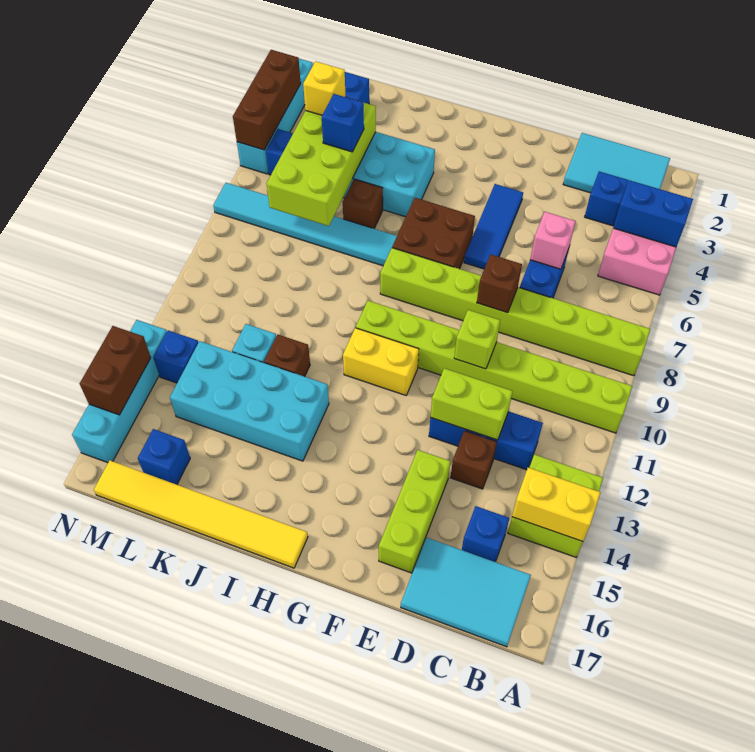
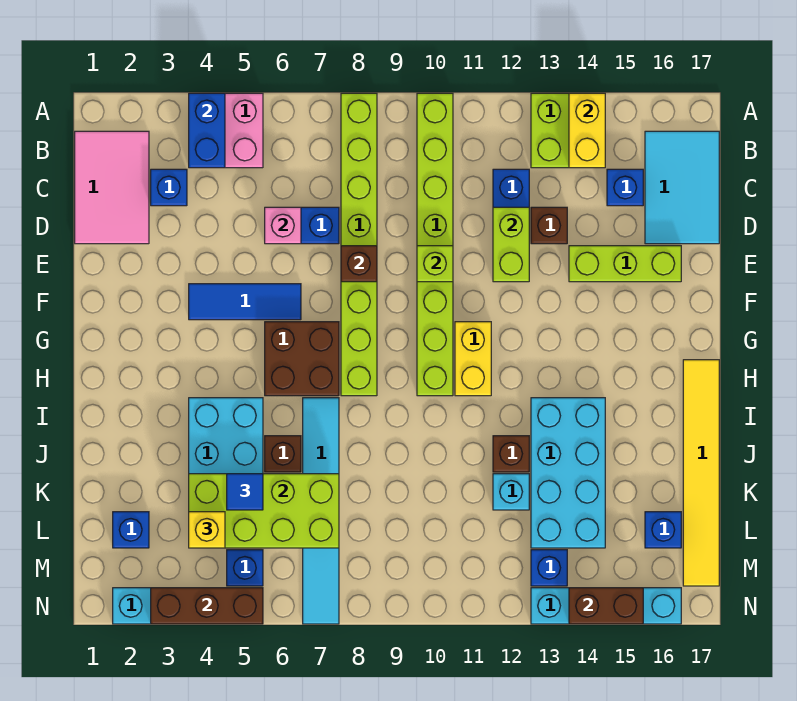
cyan 2x3 tile [563,133,670,193] -> pink 2x3 tile [75,131,149,244]
blue 1x1 brick [322,94,364,152] -> blue 1x1 tile [227,474,263,510]

